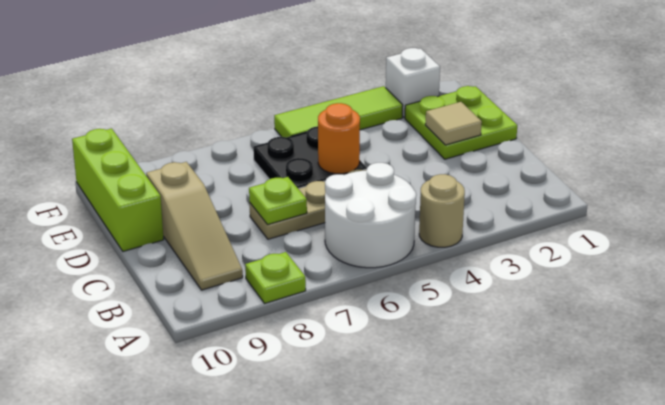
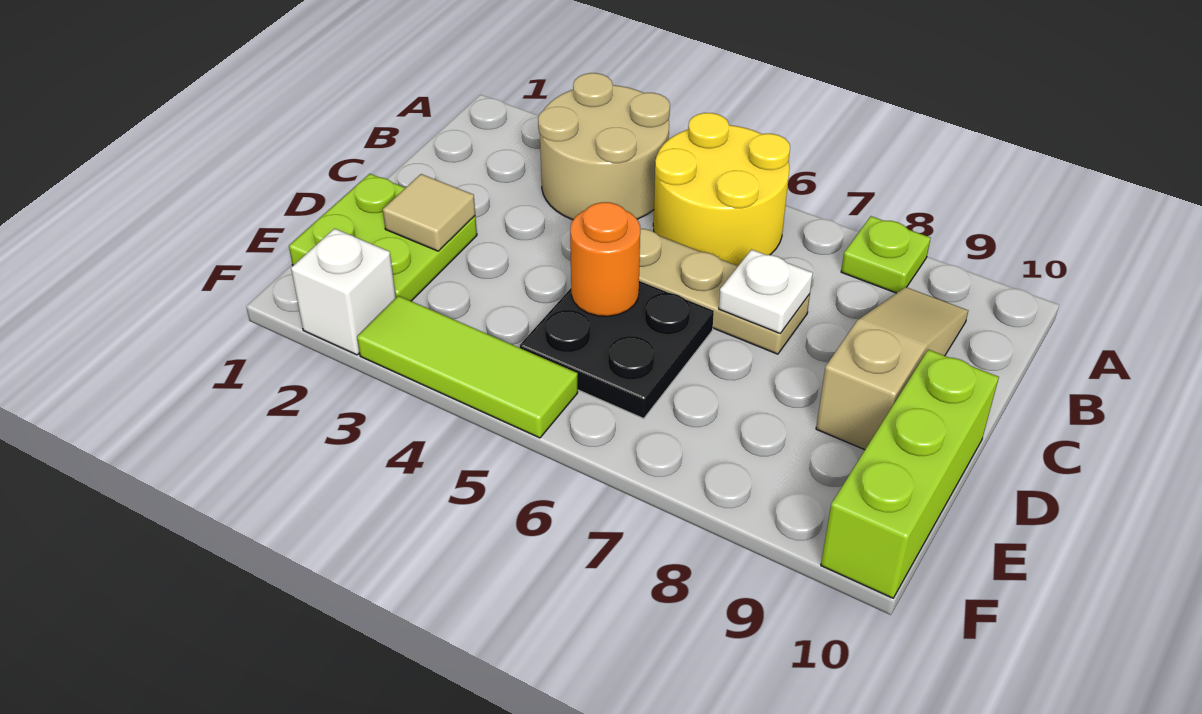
tan 1x1 round brick [419,174,465,247] -> tan 2x2 round brick [538,73,670,220]
white 2x2 round brick [325,163,416,268] -> yellow 2x2 round brick [653,113,790,266]
lime 1x1 plate [249,177,307,225] -> white 1x1 plate [719,249,813,333]

